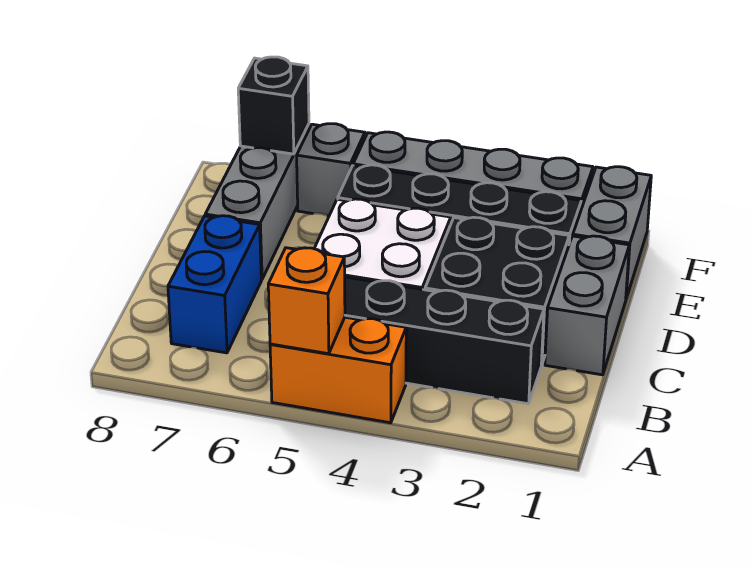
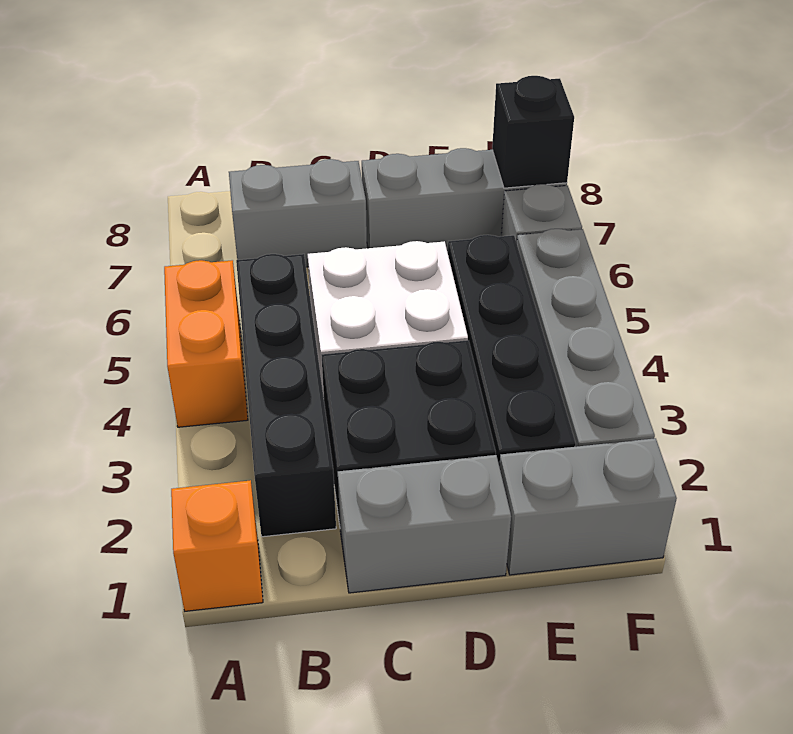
orange 1x1 brick [268,248,345,354] -> orange 1x1 brick moved to [171,480,263,611]
blue 1x2 brick [168,216,261,353] -> grey 1x2 brick [229,159,367,267]

